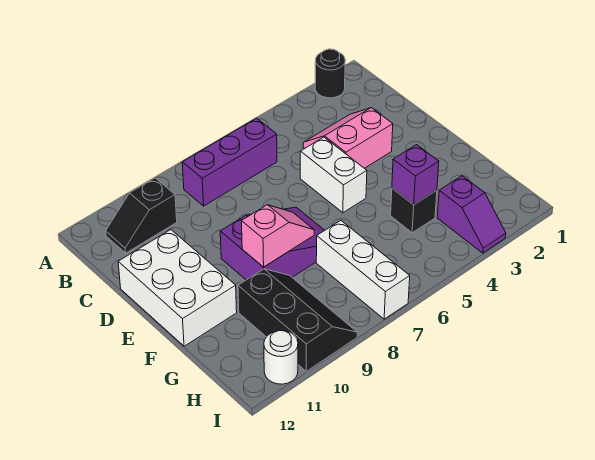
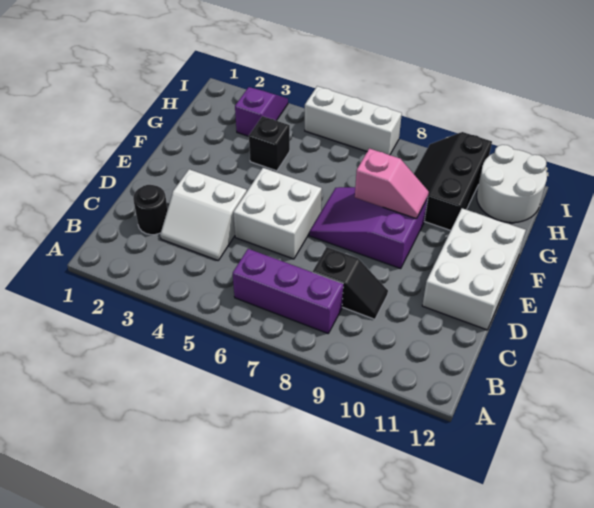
black 1x1 round brick [315,49,345,98] -> black 1x1 round brick moved to [133,185,168,235]
black 1x2 slope [106,178,177,253] -> black 1x2 slope moved to [313,247,388,319]
pink 2x2 slope [303,108,393,168] -> white 2x2 slope [160,169,247,260]
white 1x2 brick [300,137,367,213] -> white 2x2 brick [233,168,322,259]
pink 1x2 slope [242,205,314,267] -> pink 1x2 slope turned to [355,148,429,219]
purple 1x1 brick [392,145,439,205] -> none
white 1x3 brick [316,221,410,319] -> white 1x3 brick turned to [305,86,402,155]
white 1x1 round brick [264,331,298,384] -> white 2x2 round brick [477,145,547,223]

